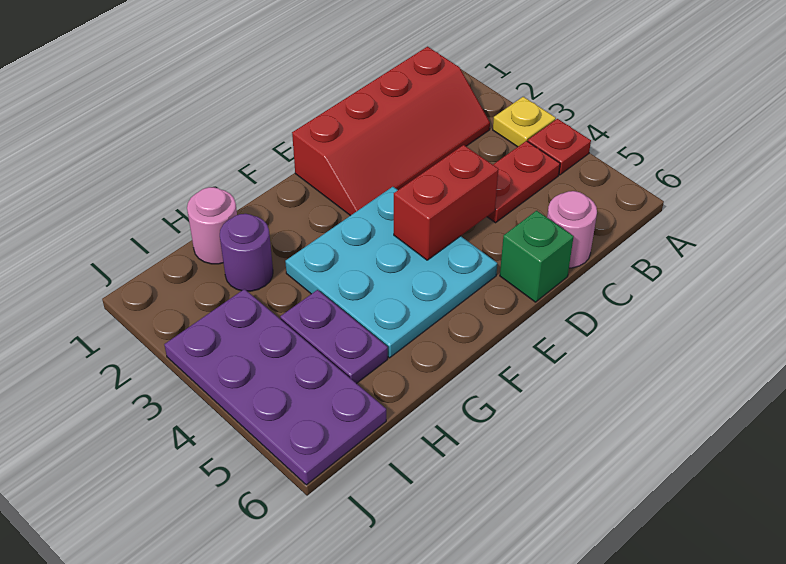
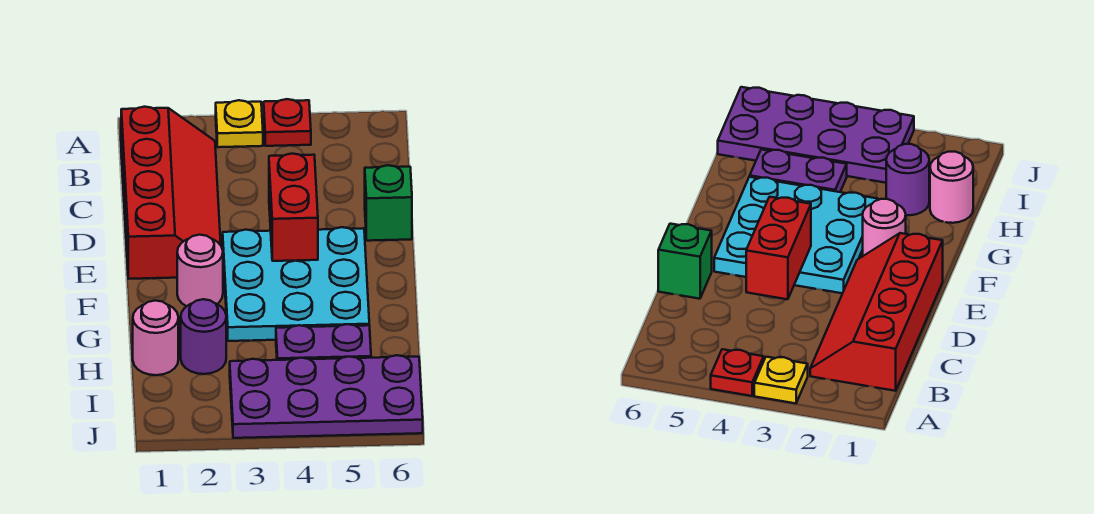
red 1x2 plate [487,141,560,223] -> none
pink 1x1 round brick [547,191,597,268] -> pink 1x1 round brick moved to [177,235,223,306]

